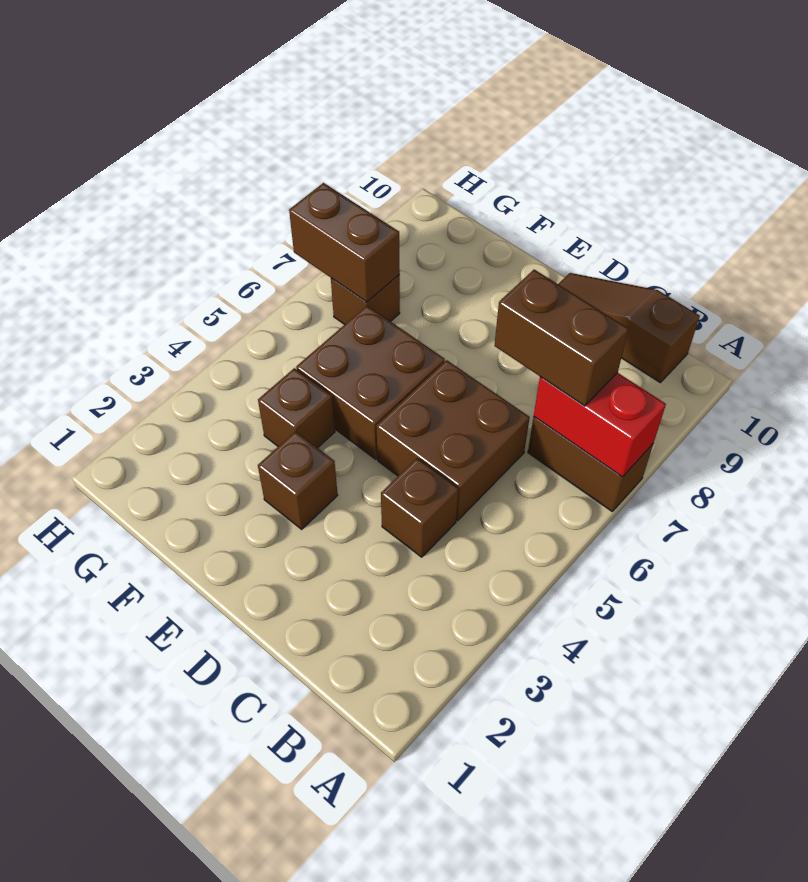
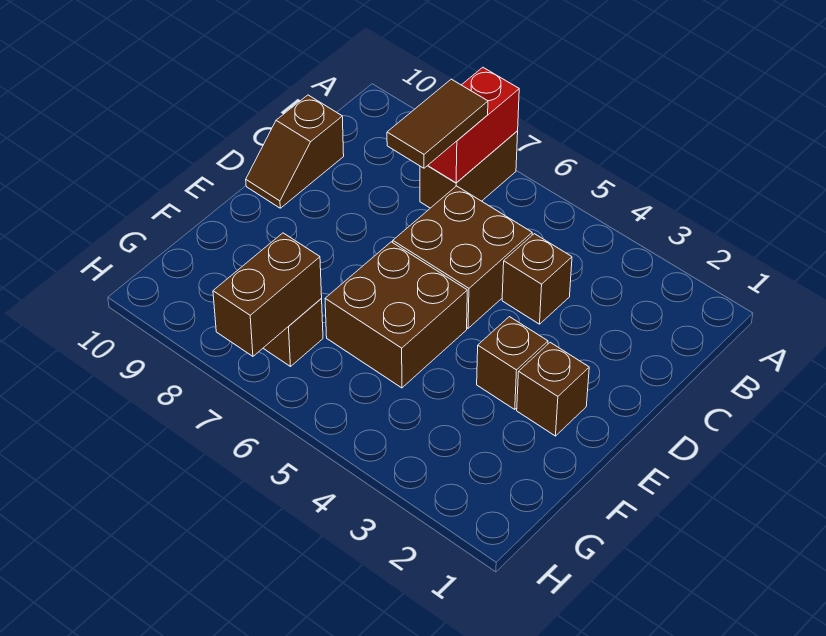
brown 1x2 brick [494,270,628,406] -> brown 1x2 tile [387,79,488,168]
brown 1x3 slope [558,273,700,383] -> brown 1x2 slope [246,95,344,208]
brown 1x1 brick [258,368,335,448] -> brown 1x1 brick moved to [517,342,589,436]

